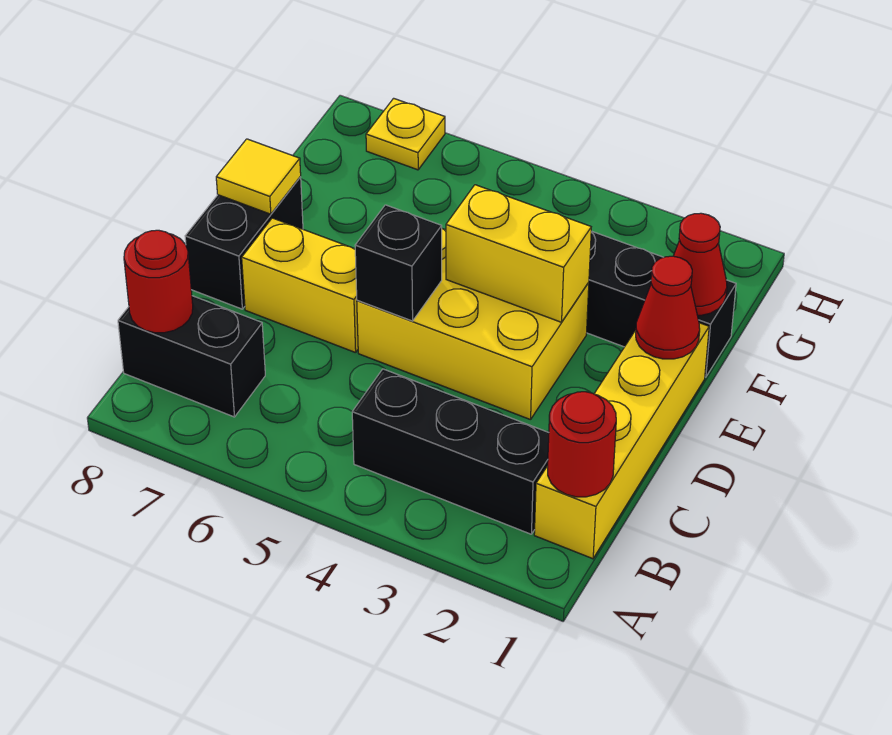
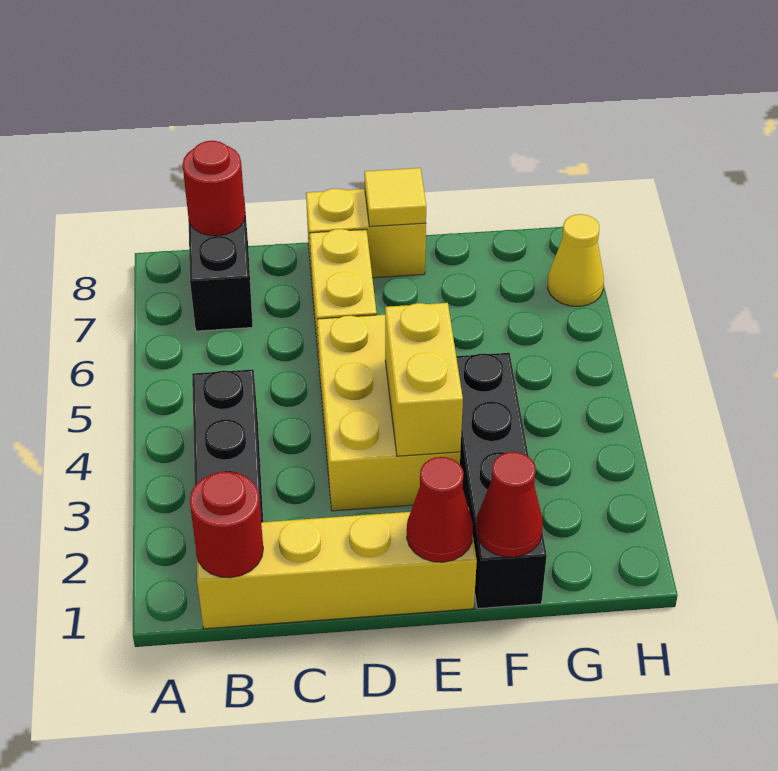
black 1x1 brick [355,205,442,321] -> none
black 1x2 brick [185,177,303,309] -> yellow 1x2 brick [306,188,426,280]
yellow 1x1 plate [366,98,445,170] -> yellow 1x1 cone [548,214,604,306]

